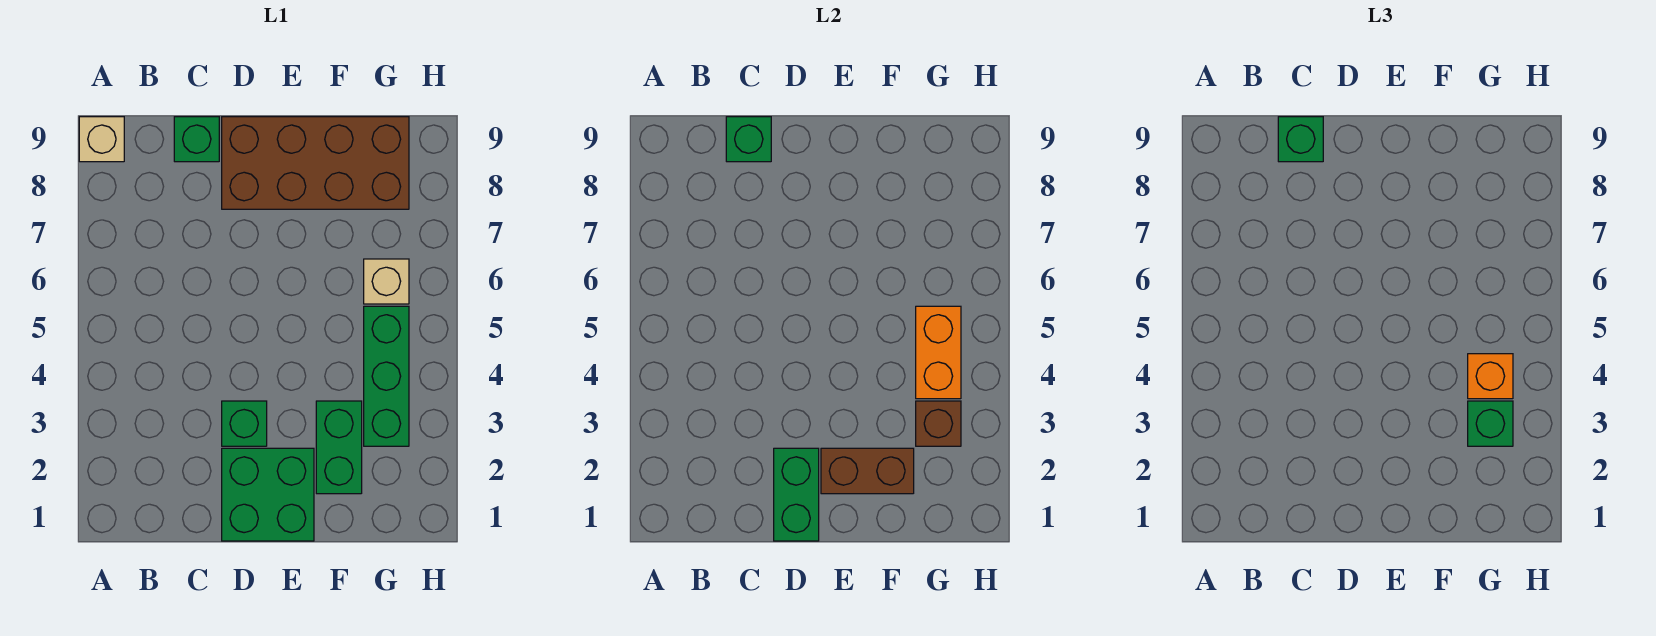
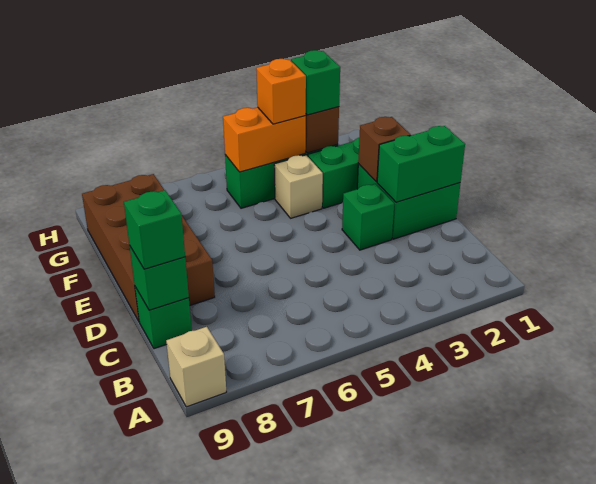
brown 1x2 brick [821,448,914,494] -> brown 1x1 brick [358,117,411,182]
tan 1x1 brick [364,259,409,304] -> tan 1x1 brick moved to [274,155,323,218]

